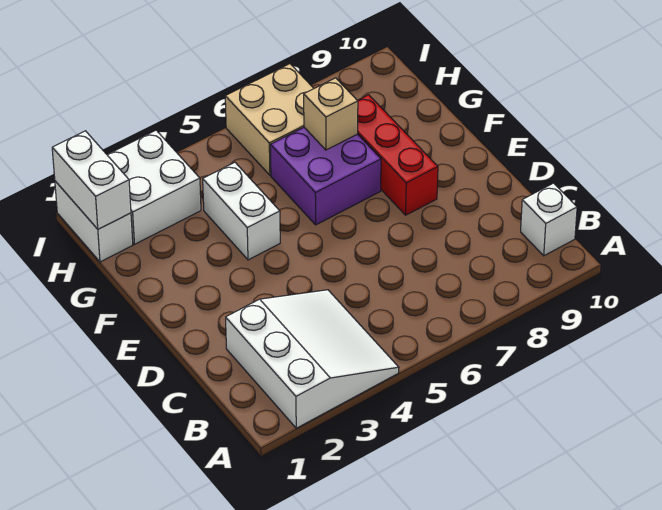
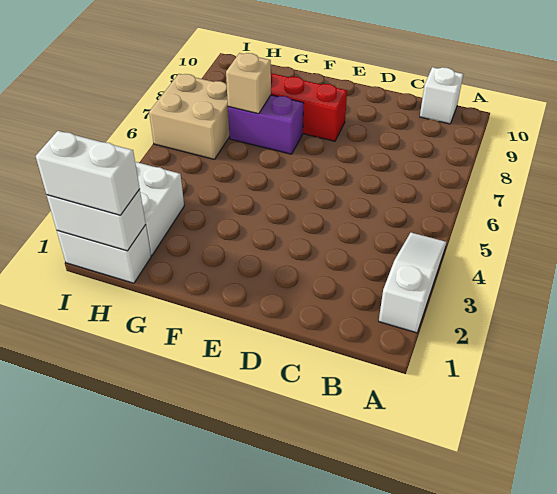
white 3x3 slope [226,290,399,428] -> white 1x3 slope [379,233,446,333]
white 1x2 brick [203,162,280,260] -> white 1x2 brick moved to [36,131,140,215]
purple 2x2 brick [270,128,381,225] -> purple 1x2 brick [228,95,304,154]

